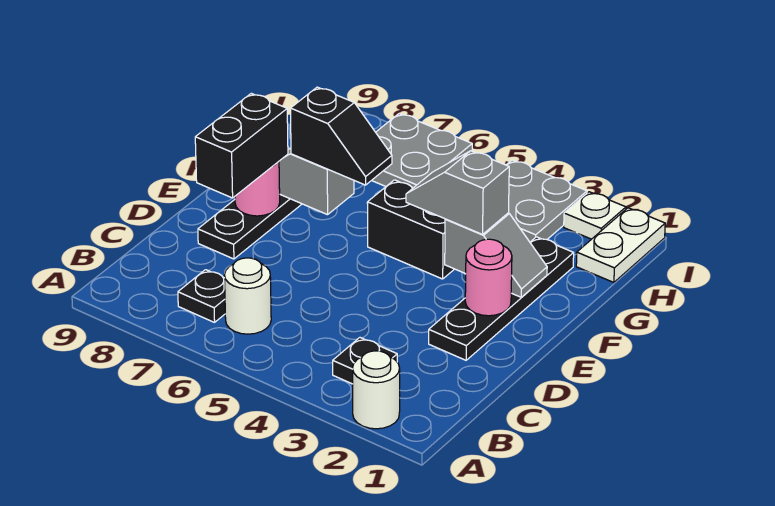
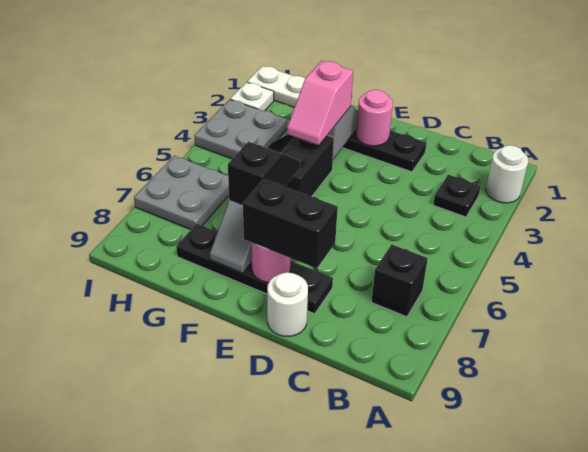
white 1x1 round brick [225,258,271,334] -> white 1x1 round brick moved to [267,272,308,336]
black 1x1 plate [178,270,225,322] -> black 1x1 brick [372,244,428,317]
grey 1x2 slope [406,151,509,234] -> pink 1x2 slope [287,61,353,145]

